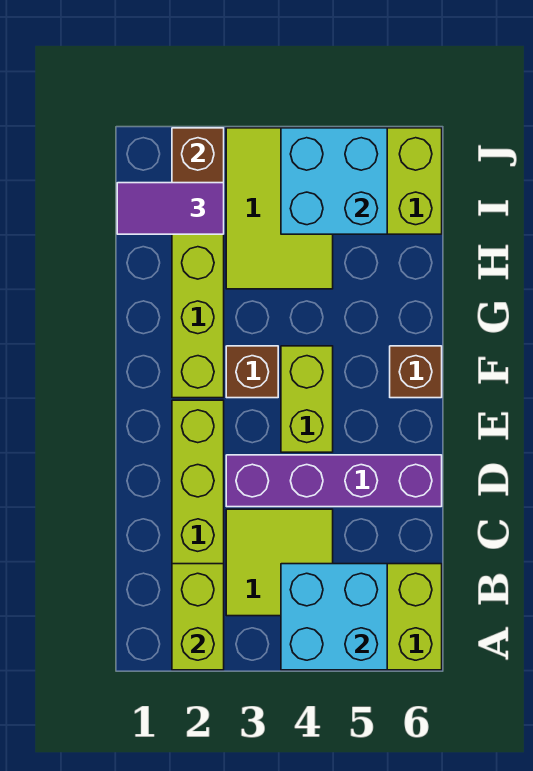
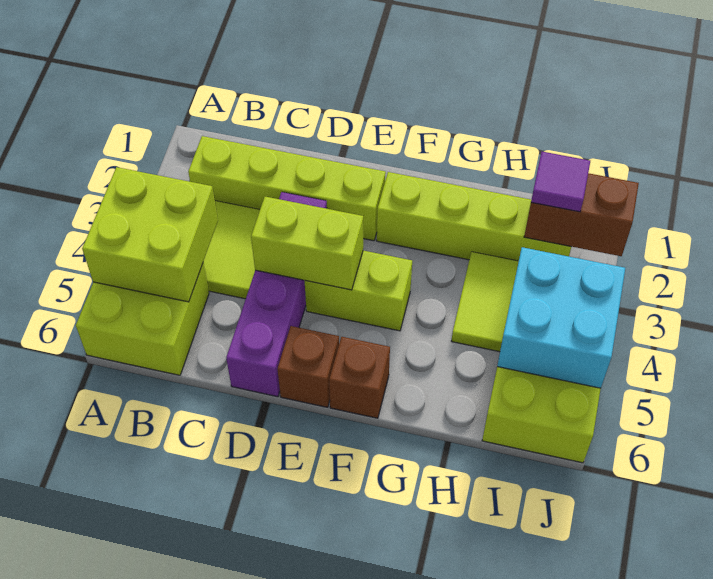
lime 1x2 brick [172,564,224,670] -> lime 1x2 brick moved to [251,197,363,290]
cyan 2x2 brick [281,564,387,670] -> lime 2x2 brick [82,167,218,302]
brown 1x1 brick [226,346,278,398] -> brown 1x1 brick moved to [277,326,339,407]
purple 1x2 tile [117,183,224,234] -> purple 1x1 tile [531,152,590,212]

